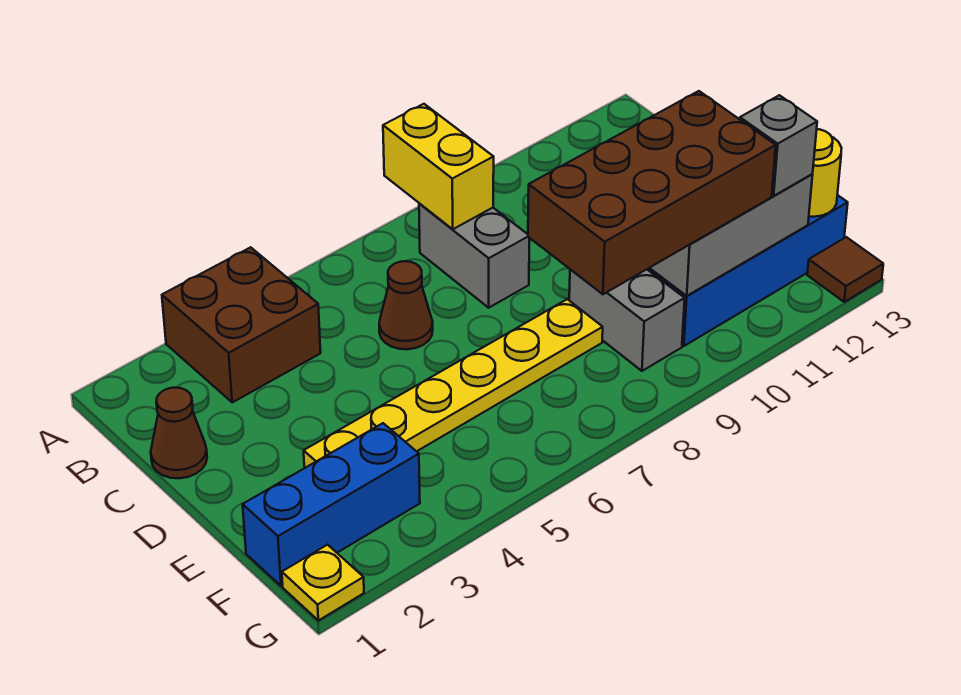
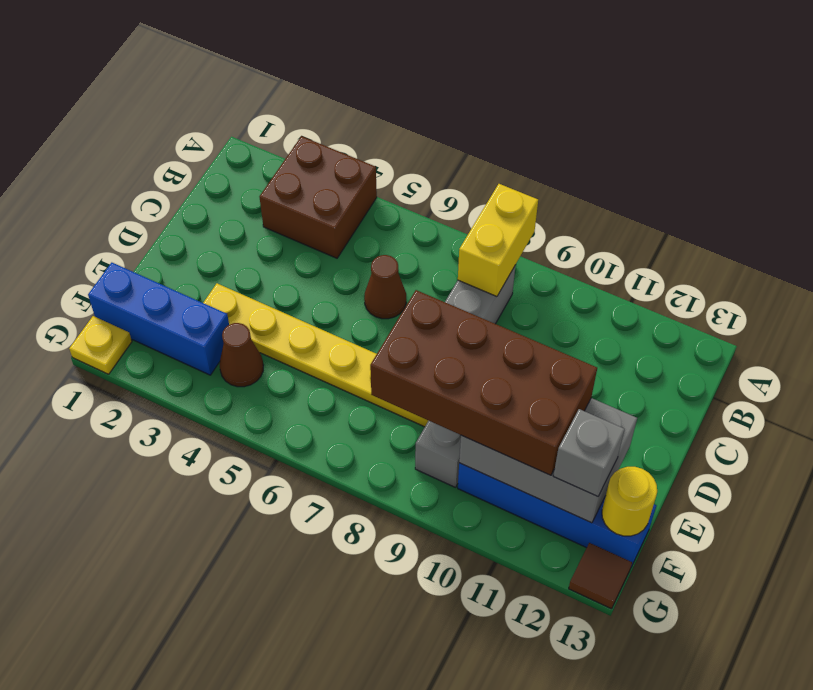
brown 1x1 cone [151,388,207,478] -> brown 1x1 cone moved to [220,323,264,387]

